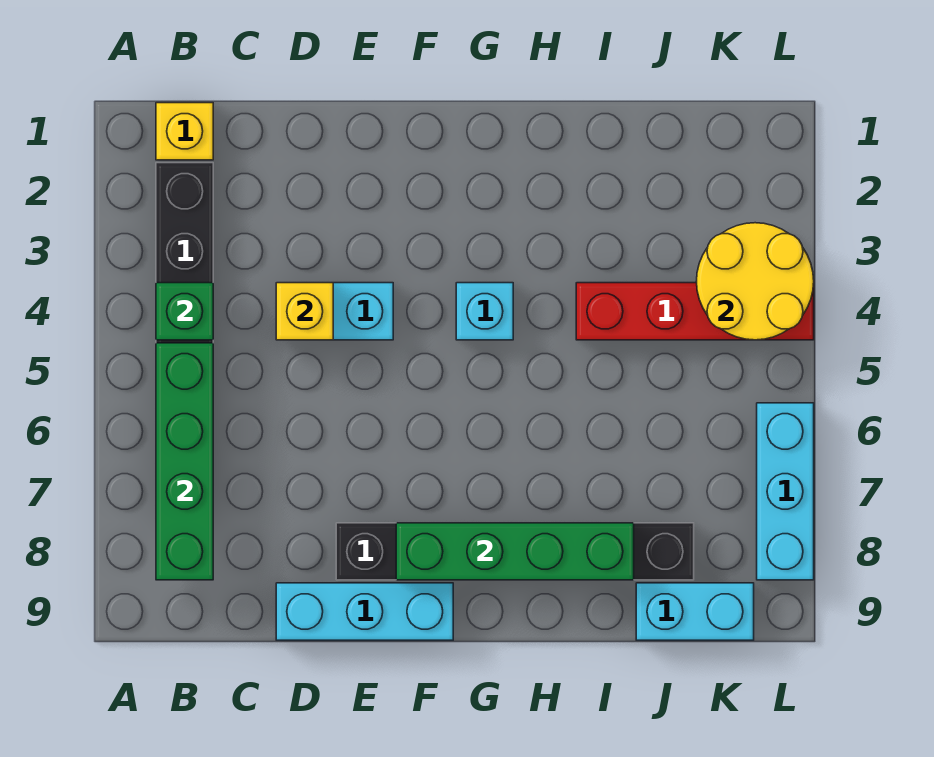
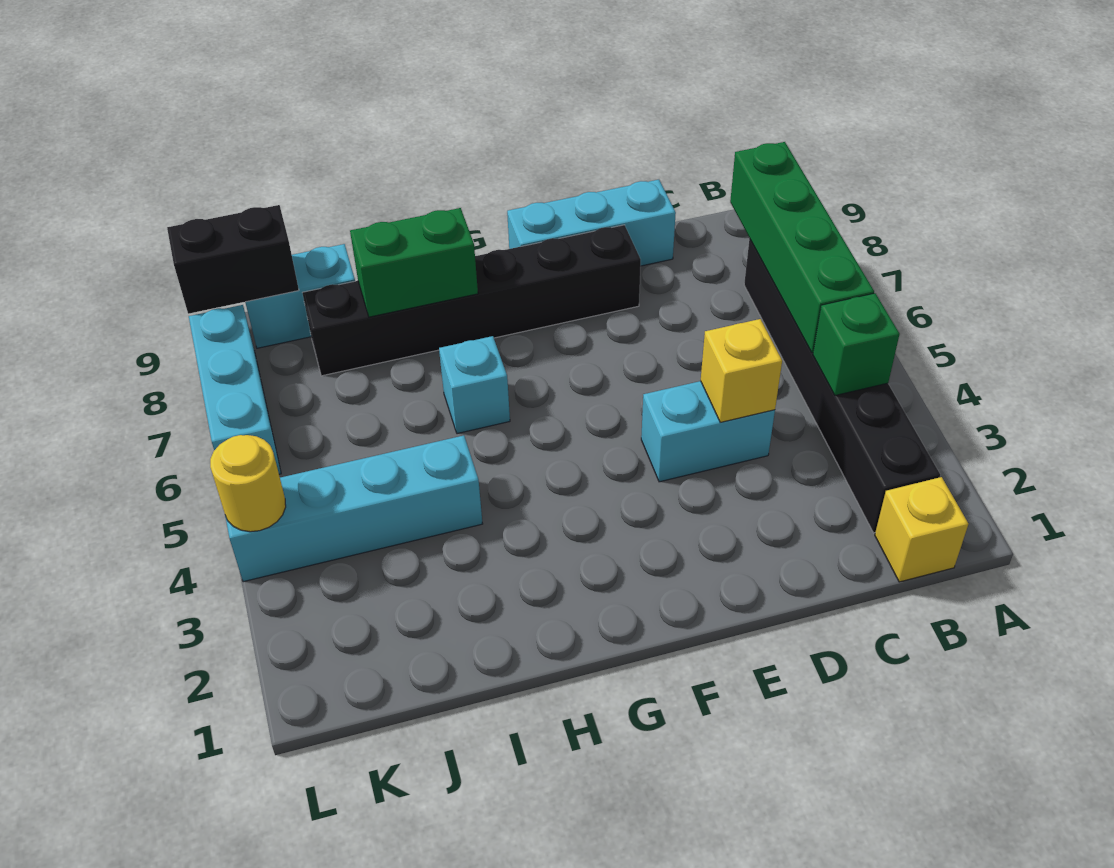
green 1x4 brick [396,523,634,580] -> green 1x2 brick [350,208,478,317]
cyan 1x1 brick [456,283,513,340] -> cyan 1x1 brick moved to [439,336,510,434]
red 1x4 brick [576,283,814,340] -> cyan 1x4 brick [225,435,483,582]
yellow 2x2 round brick [696,223,814,340] -> yellow 1x1 round brick [210,435,286,532]
none -> black 1x2 brick [167,205,299,314]

